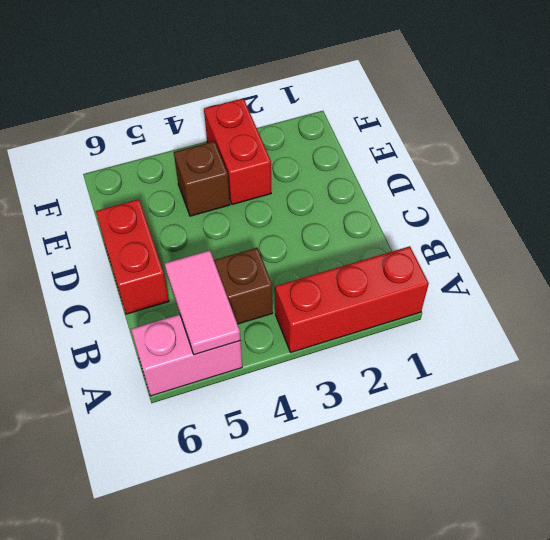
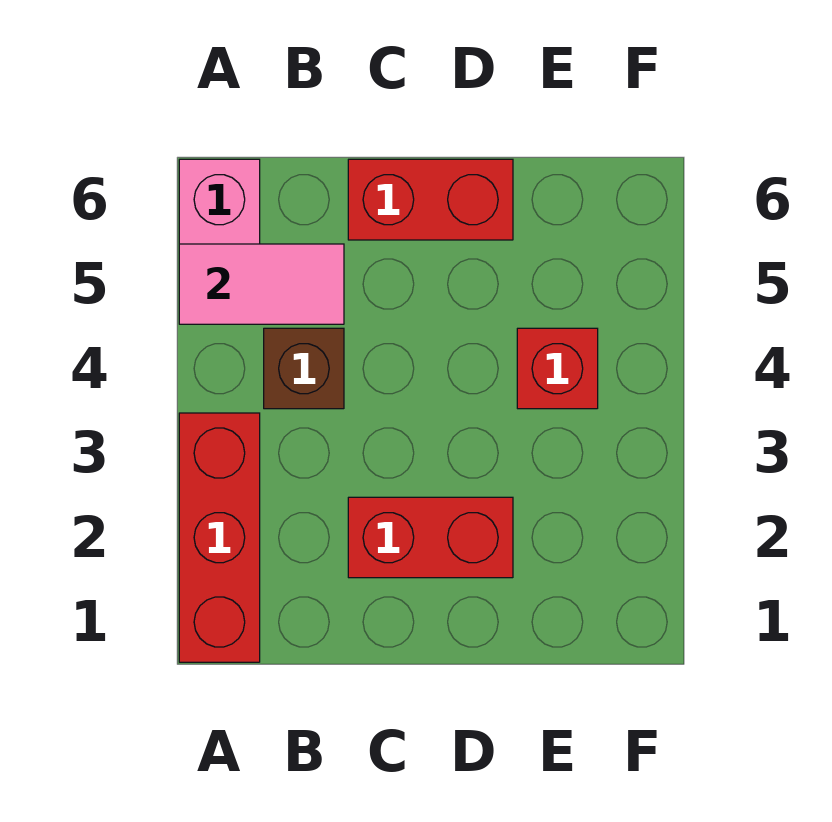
red 1x2 brick [204,98,271,204] -> red 1x2 brick moved to [348,497,513,578]
brown 1x1 brick [174,141,230,216] -> red 1x1 brick [517,328,598,409]

